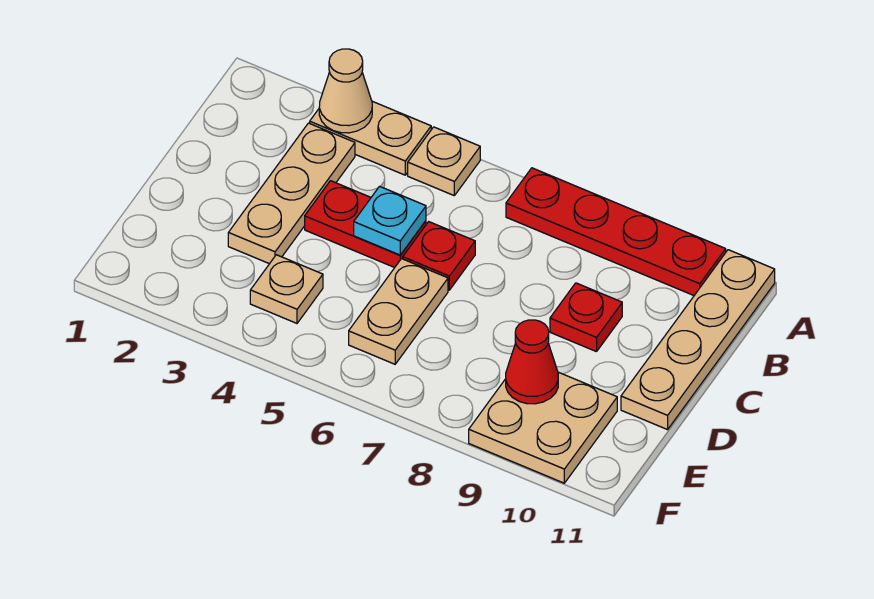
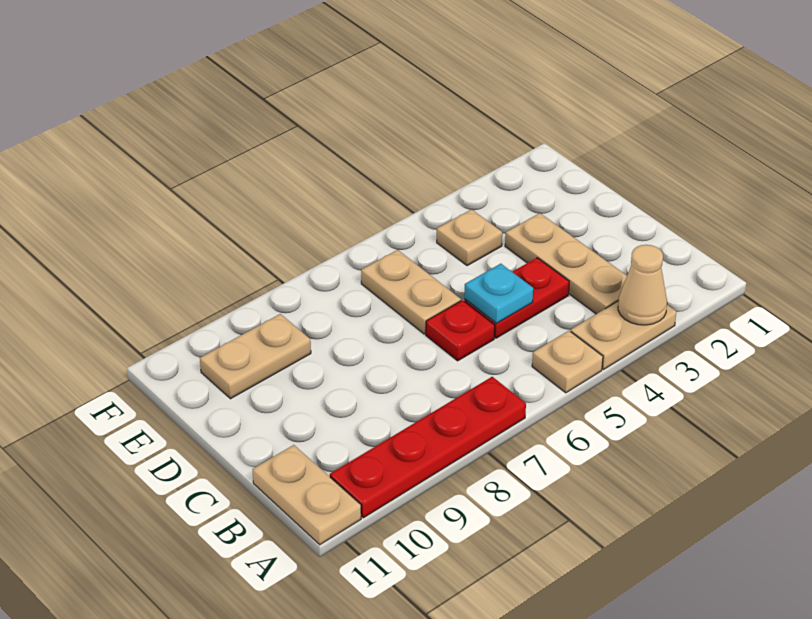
tan 1x4 plate [621,250,775,430] -> tan 1x2 plate [253,445,361,545]
red 1x1 plate [550,283,622,352] -> none
tan 2x2 plate [469,372,617,483] -> tan 1x2 plate [200,314,311,399]
red 1x1 cone [506,320,558,404] -> none

